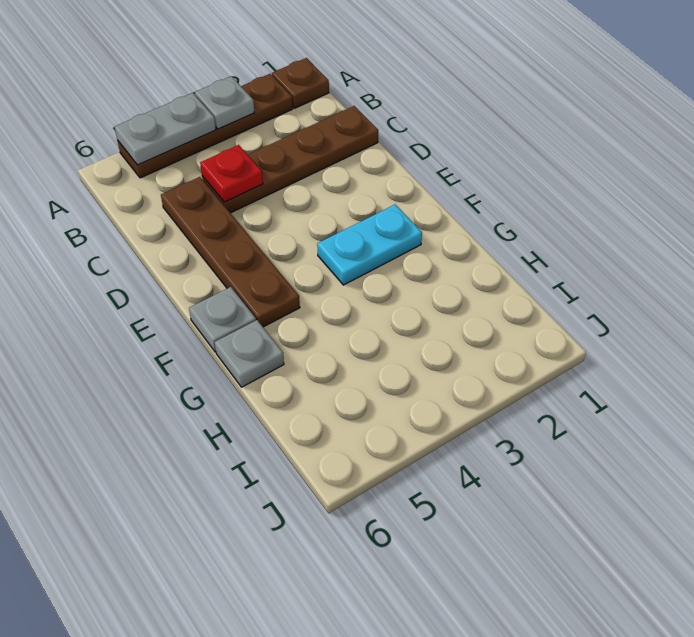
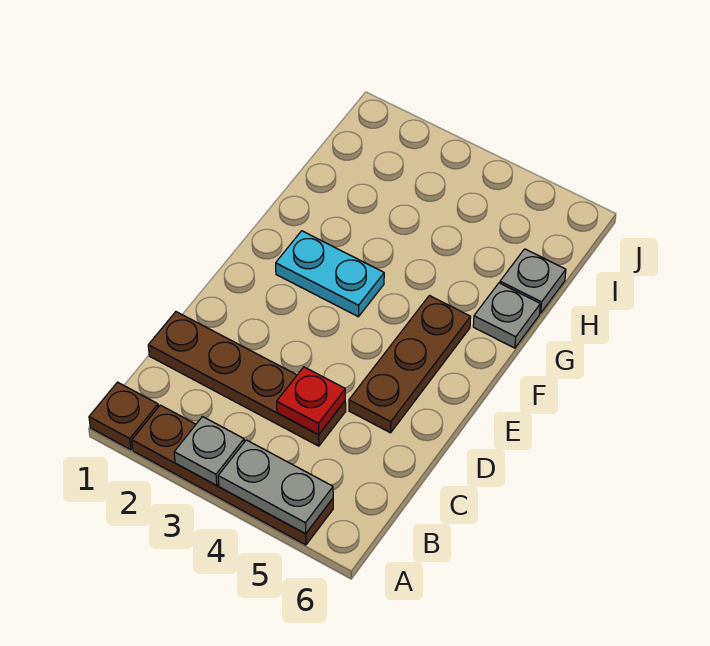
brown 1x4 plate [161,177,300,327] -> brown 1x3 plate [349,296,471,433]
grey 1x1 plate [189,287,256,352] -> grey 1x1 plate moved to [500,249,566,313]

